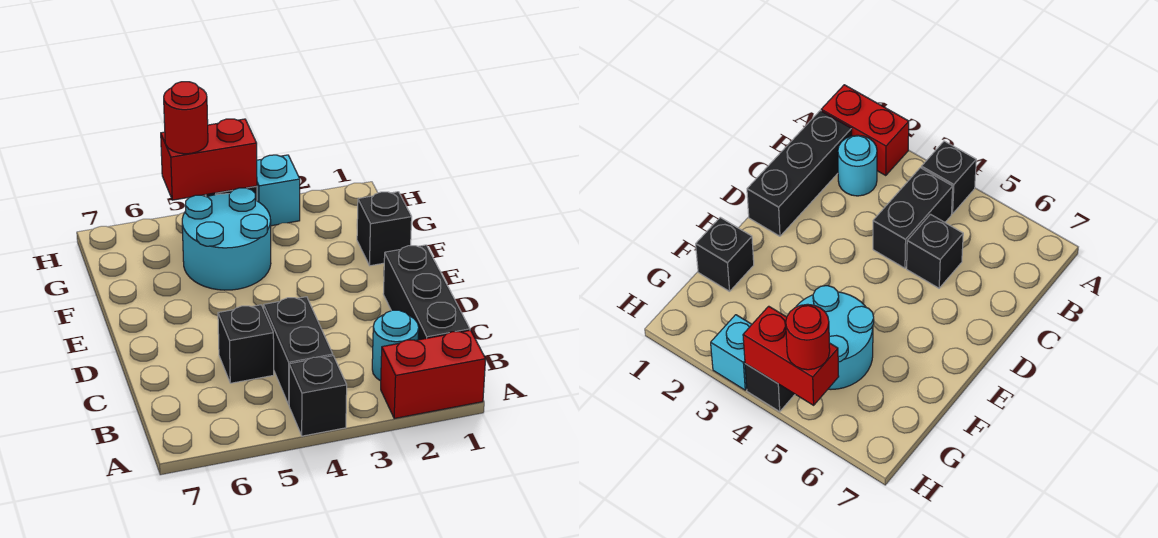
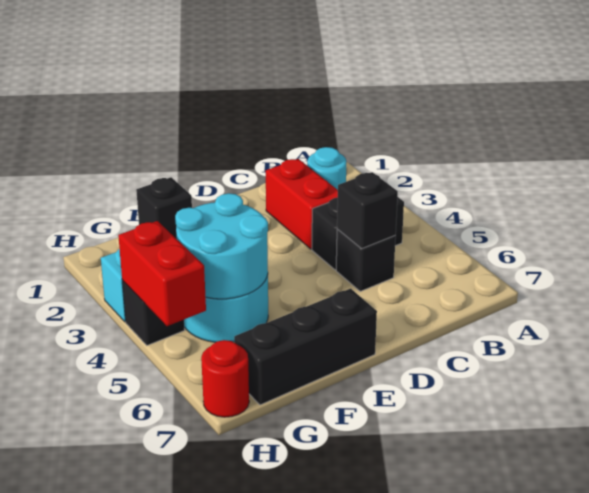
red 1x2 brick [381,330,486,419] -> red 1x2 brick moved to [266,159,338,249]
black 1x1 brick [289,356,347,436] -> black 1x1 brick moved to [337,172,398,248]
black 1x3 brick [383,245,470,340] -> black 1x3 brick moved to [234,289,377,405]
none -> cyan 2x2 round brick [175,193,268,299]
red 1x1 round brick [164,82,208,154] -> red 1x1 round brick moved to [201,340,249,417]

